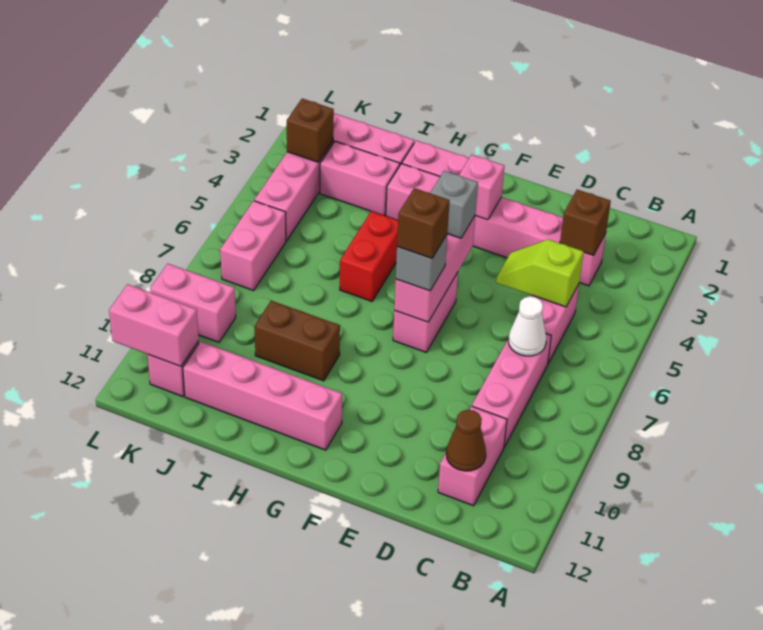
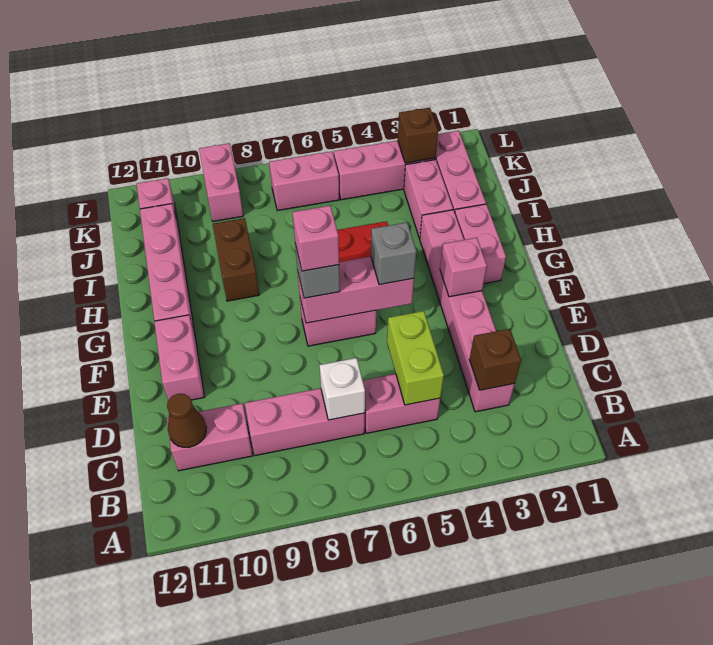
lime 1x2 slope [496,239,584,307] -> lime 1x2 brick [387,311,444,405]
white 1x1 cone [508,296,546,356] -> white 1x1 brick [320,358,365,420]
brown 1x1 brick [397,188,450,258] -> pink 1x1 brick [292,206,339,271]
pink 1x2 brick [109,284,199,366] -> pink 1x2 brick moved to [154,315,204,400]

